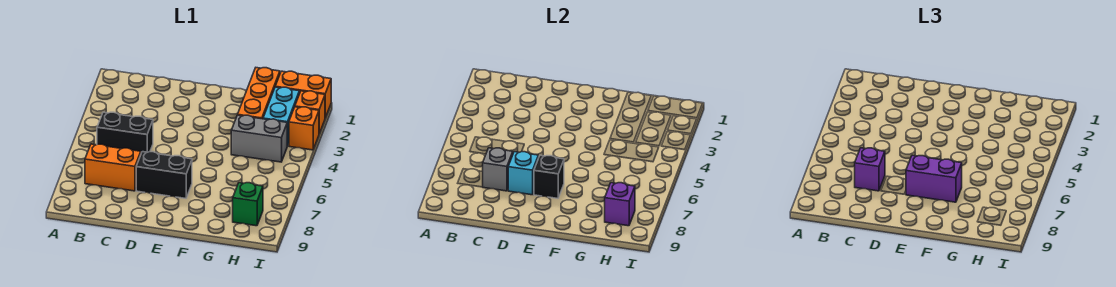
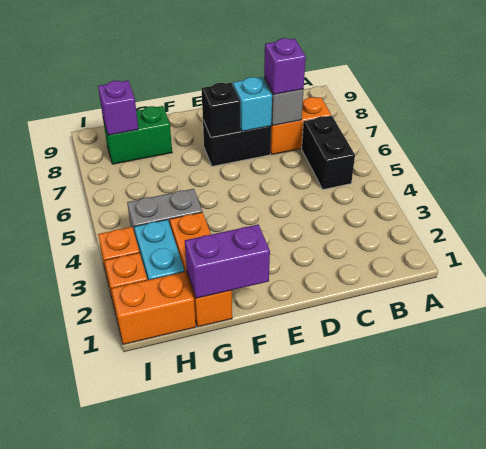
black 1x2 brick [97,112,153,153] -> black 1x2 brick turned to [302,116,355,189]
purple 1x2 brick [906,155,962,202] -> purple 1x2 brick moved to [185,225,270,298]
green 1x1 brick [233,183,263,226] -> green 1x2 brick [103,106,172,164]

